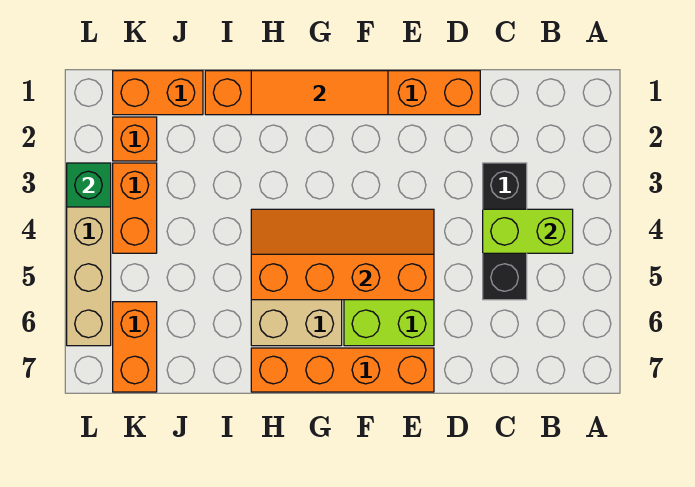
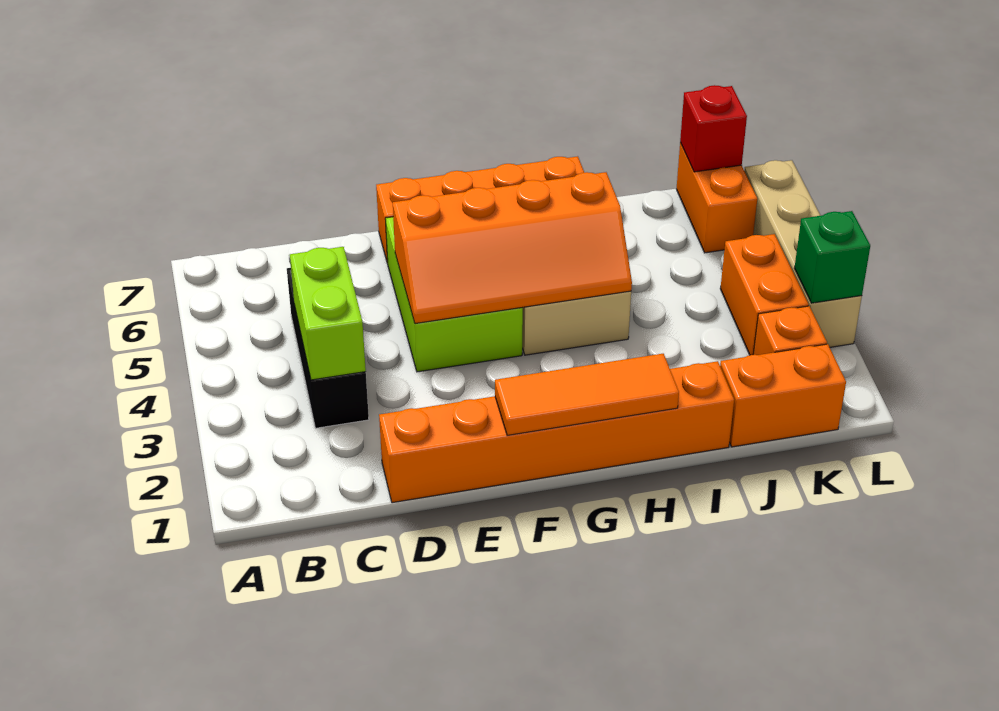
lime 1x2 brick [483,209,573,253] -> lime 1x2 brick turned to [290,247,366,380]
none -> red 1x1 brick [680,85,747,172]

